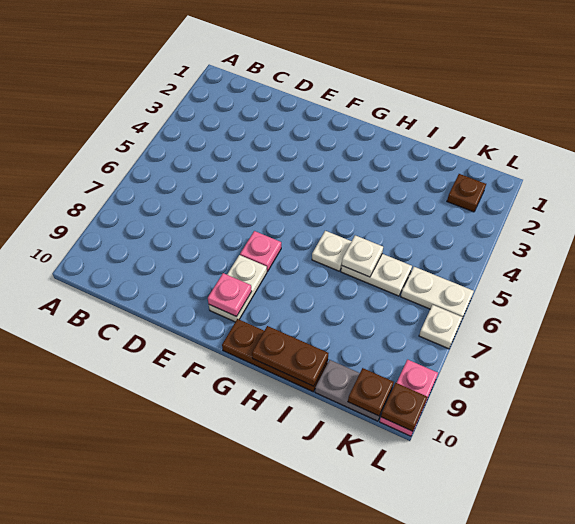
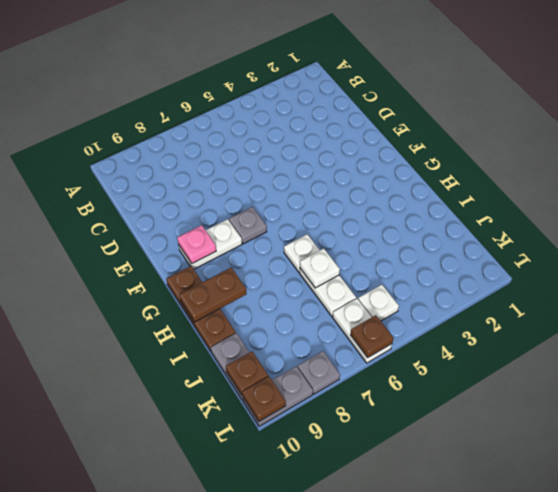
pink 1x1 plate [240,231,281,272] -> grey 1x1 plate [229,207,267,244]
brown 1x2 plate [252,326,328,386] -> brown 1x2 plate turned to [179,268,246,322]
brown 1x1 plate [447,174,486,212] -> brown 1x1 plate moved to [351,315,393,357]
white 1x1 plate [419,305,463,349] -> white 1x1 plate moved to [358,285,399,321]
none -> grey 1x1 plate [298,351,340,394]
pink 1x2 plate [380,360,438,436] -> grey 1x2 plate [243,366,313,426]

